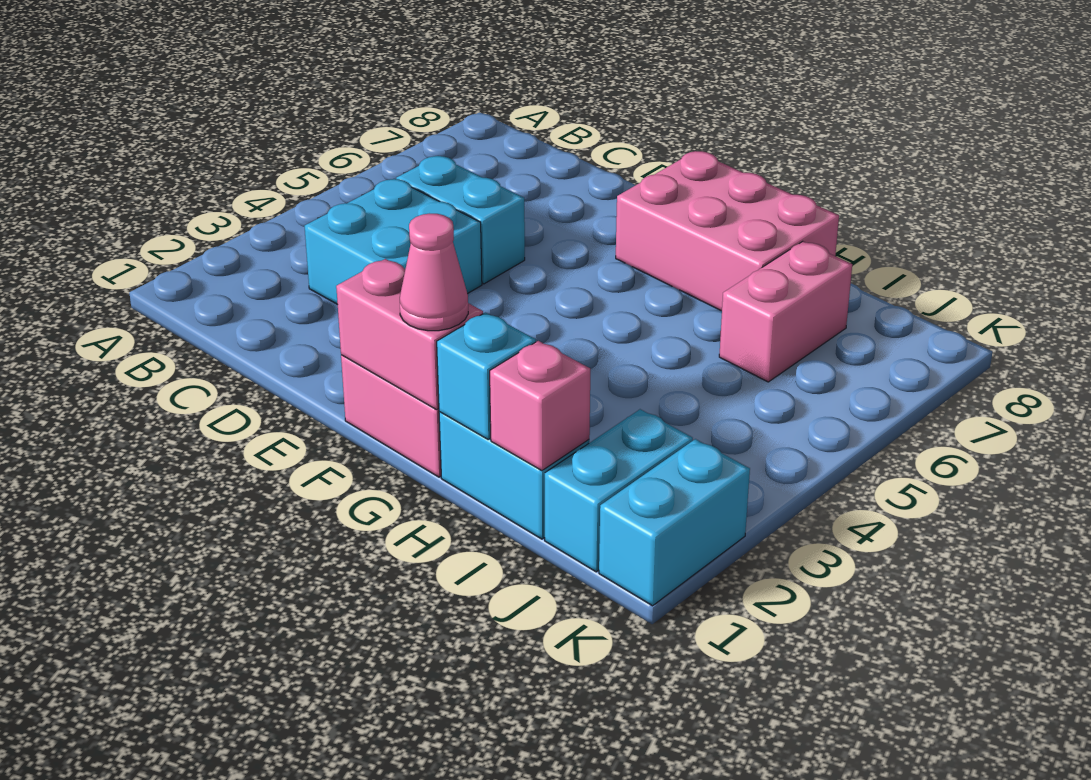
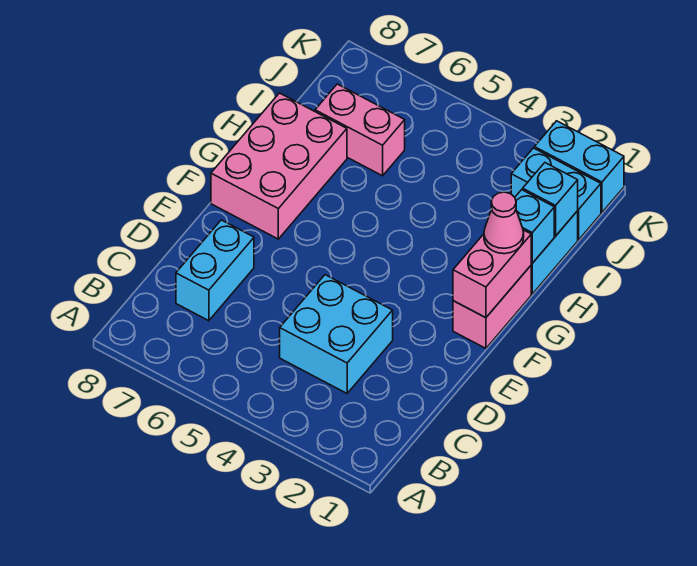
cyan 1x2 brick [396,156,525,284] -> cyan 1x2 brick moved to [176,220,254,321]
pink 1x1 brick [490,341,590,471] -> cyan 1x1 brick [523,163,578,236]

